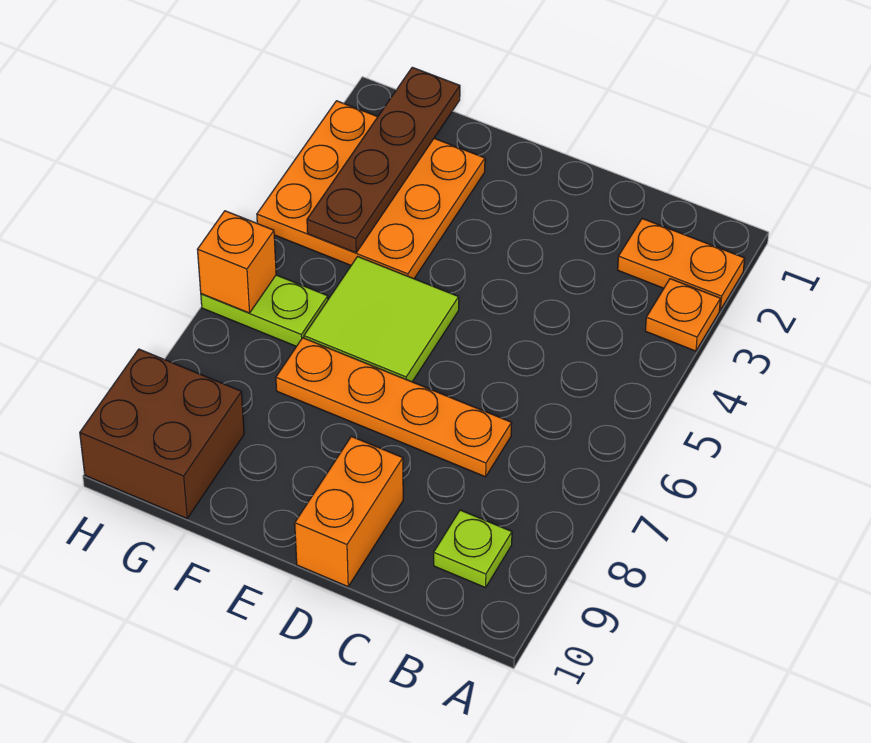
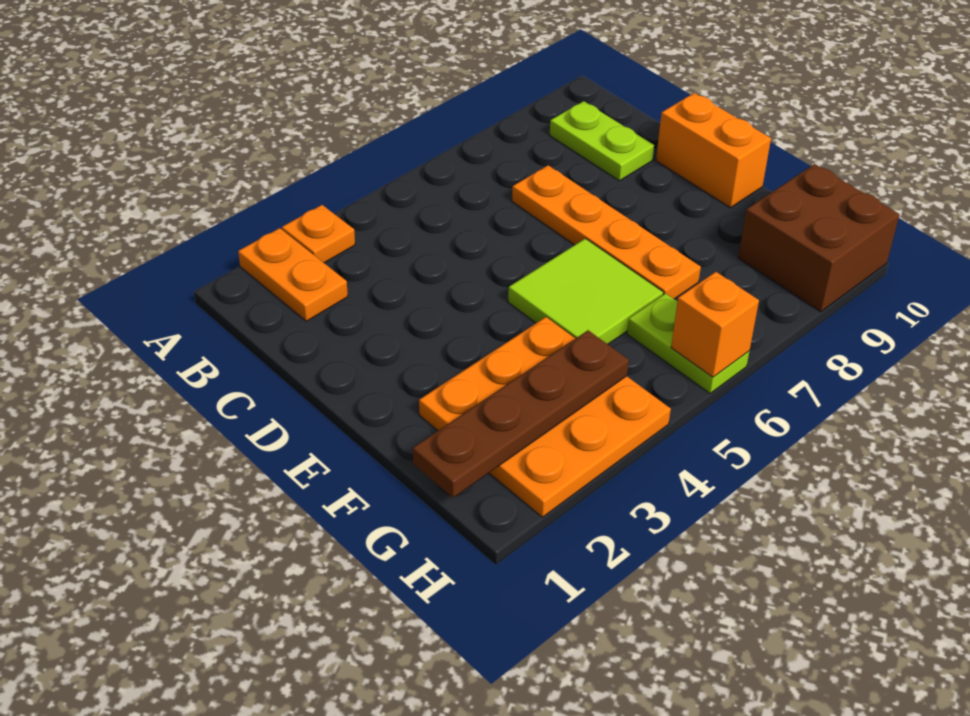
lime 1x1 plate [434,510,512,588] -> lime 1x2 plate [550,101,654,181]
orange 1x2 brick [295,436,403,587] -> orange 1x2 brick turned to [656,93,771,208]

